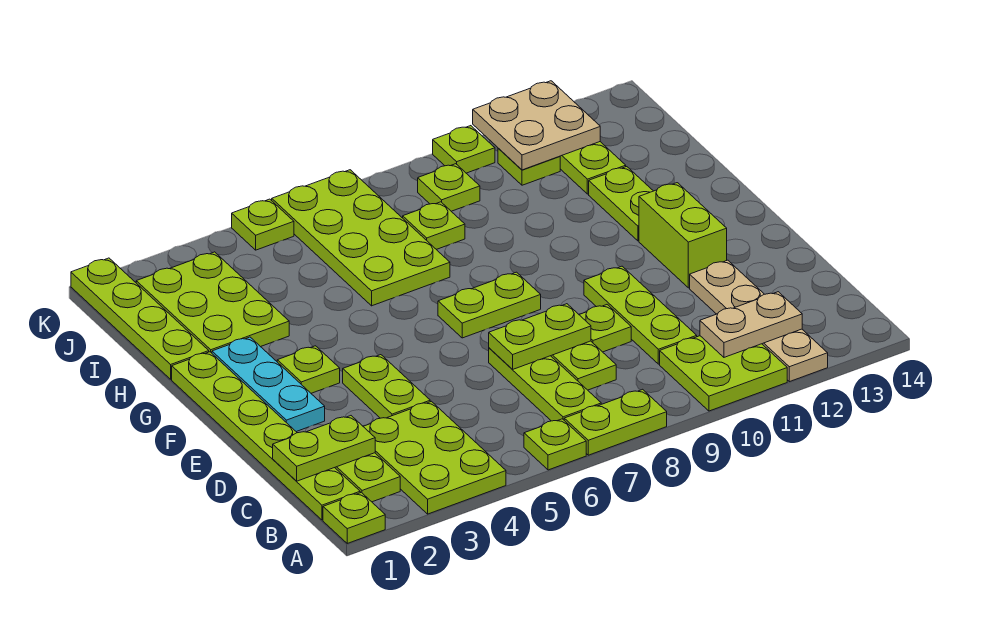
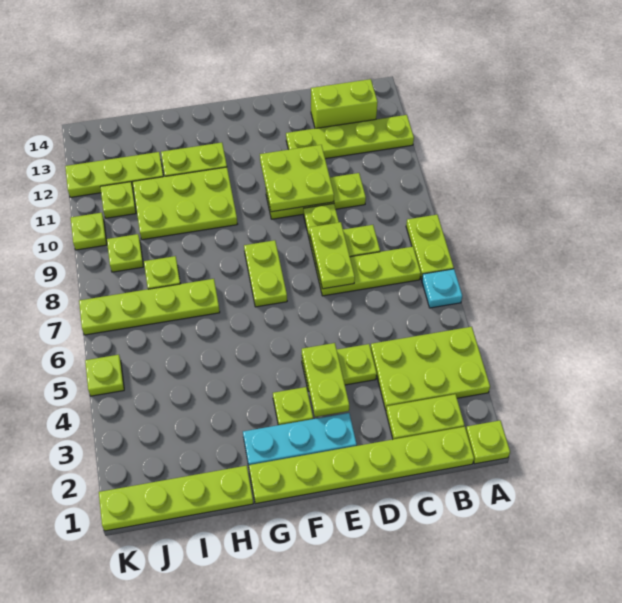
lime 1x1 plate [524,419,586,470] -> cyan 1x1 plate [422,269,462,308]
lime 2x2 plate [660,336,787,411] -> lime 2x2 plate moved to [260,145,334,212]
tan 1x4 plate [690,260,828,382] -> lime 1x4 plate [286,115,414,159]
tan 1x2 plate [700,292,802,357] -> none
lime 1x2 plate [273,416,375,481] -> lime 1x2 plate moved to [302,343,349,417]
lime 1x2 brick [639,183,727,288] -> lime 1x2 brick moved to [311,79,378,128]
lime 2x3 plate [136,252,289,353] -> lime 2x3 plate moved to [133,167,237,240]
lime 2x4 plate [272,170,450,306] -> lime 1x4 plate [79,279,220,335]
tan 2x2 plate [473,81,600,170] -> none

